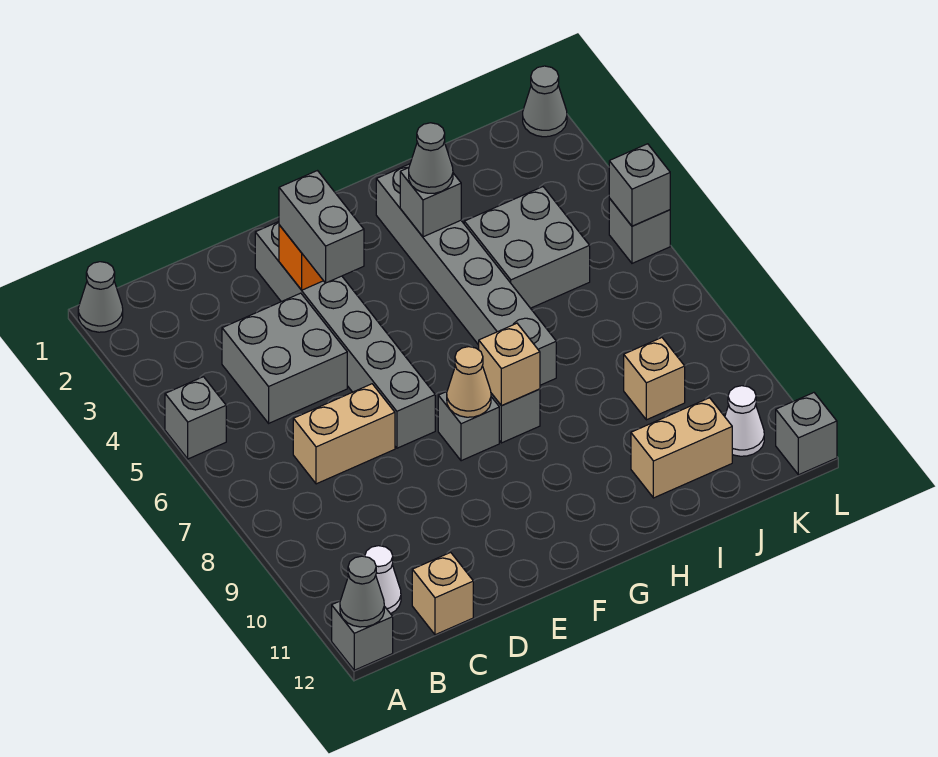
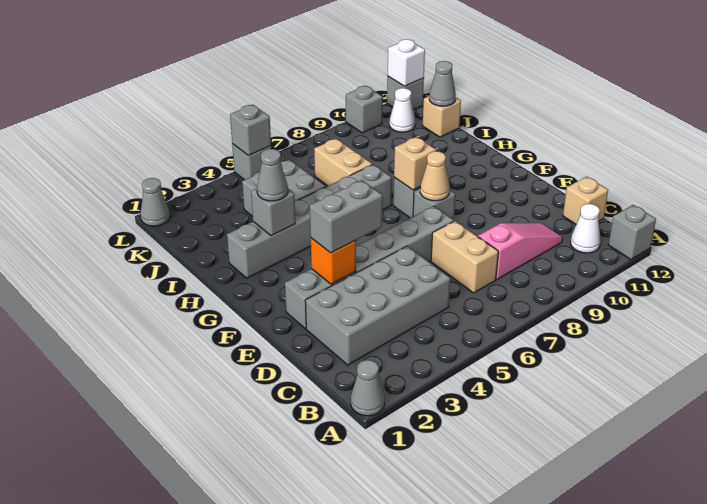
grey 1x1 brick [165,377,226,459] -> grey 1x1 brick moved to [346,86,383,133]
grey 1x1 cone [340,556,384,627] -> grey 1x1 cone moved to [429,61,456,106]
grey 2x2 brick [222,293,347,423] -> grey 2x4 brick [305,246,450,365]
none -> pink 1x3 slope [478,223,563,280]
tan 1x2 brick [631,398,732,498] -> tan 1x2 brick moved to [314,139,372,186]
tan 1x1 brick [624,338,685,420] -> tan 1x1 brick moved to [422,96,461,137]
none -> white 1x1 brick [388,39,425,86]

